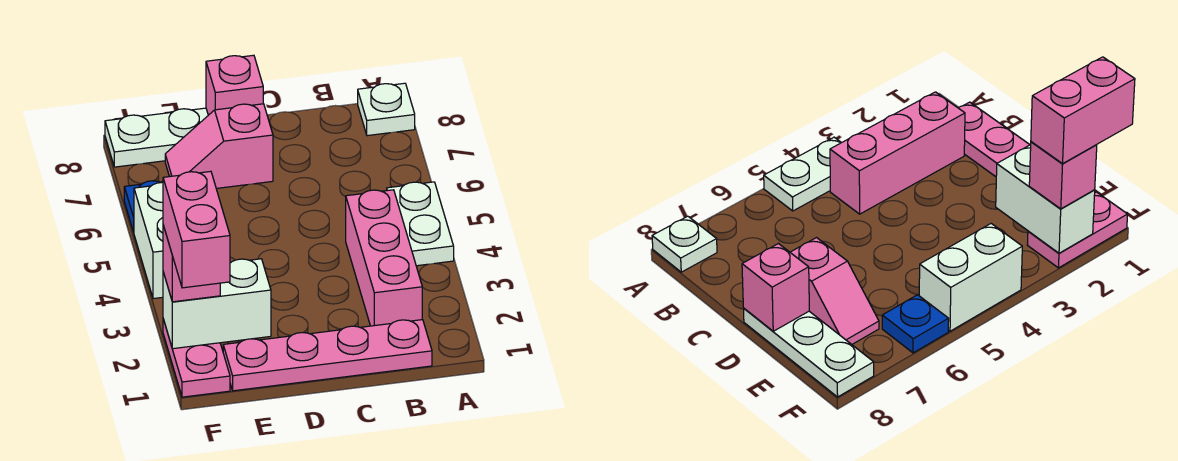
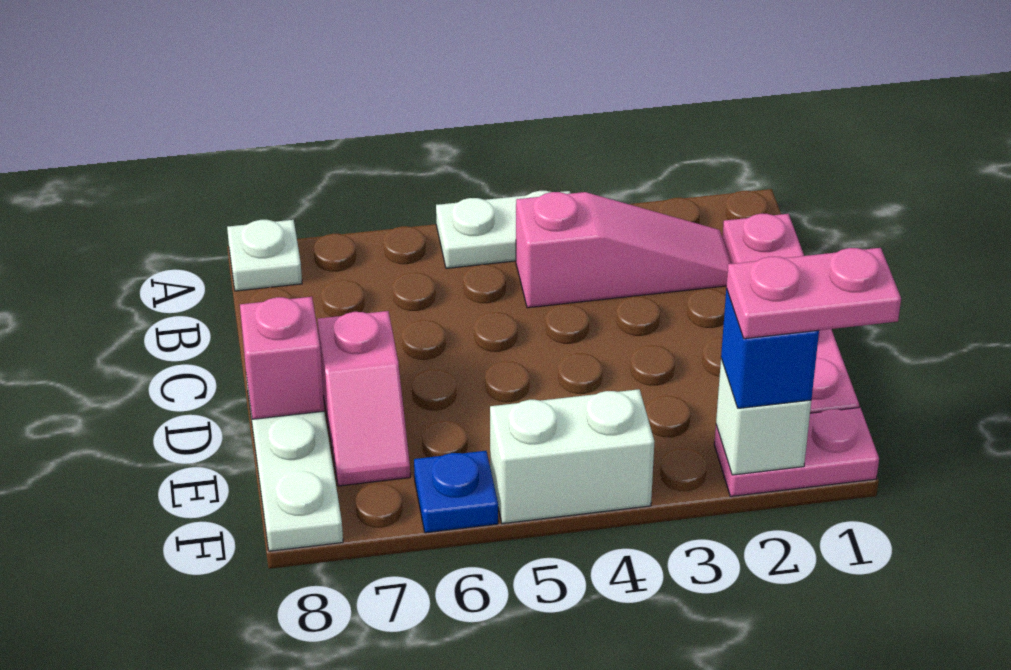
pink 1x3 brick [346,190,422,326] -> pink 1x3 slope [516,192,731,308]
white 1x2 brick [163,259,271,349] -> white 1x1 brick [716,359,811,475]
pink 1x2 brick [163,171,230,288] -> pink 1x2 plate [726,248,901,339]
pink 1x1 brick [163,225,220,302] -> blue 1x1 brick [721,288,819,408]

